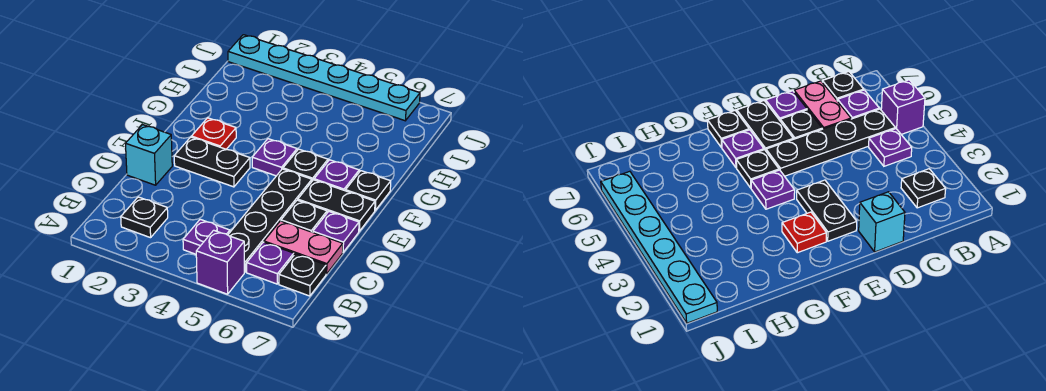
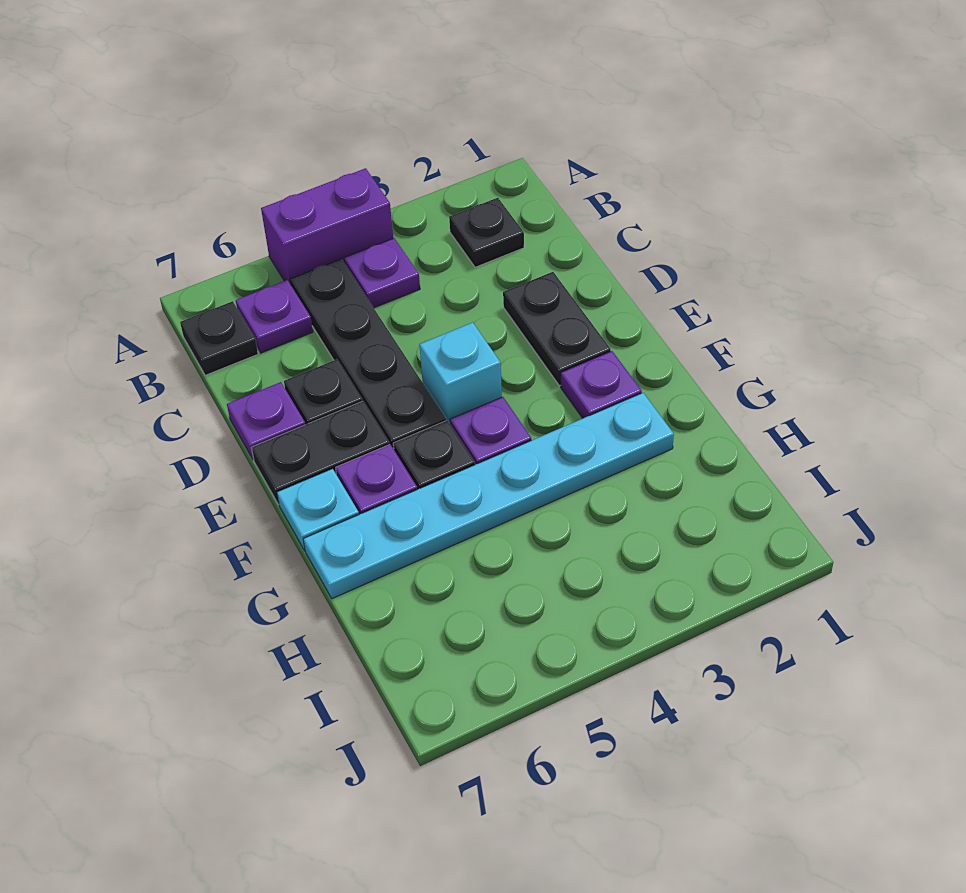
purple 1x1 brick [196,230,244,294] -> purple 1x2 brick [261,168,393,285]
pink 1x2 plate [264,221,343,274] -> none
cyan 1x1 brick [125,125,172,185] -> cyan 1x1 brick moved to [419,322,502,424]
black 1x2 plate [174,137,250,187] -> black 1x2 plate turned to [503,272,611,386]
red 1x1 plate [191,118,236,149] -> purple 1x1 plate [561,351,642,418]
black 1x1 plate [346,171,391,210] -> cyan 1x1 plate [277,469,359,551]
cyan 1x6 plate [228,35,420,121] -> cyan 1x6 plate moved to [303,393,674,599]

